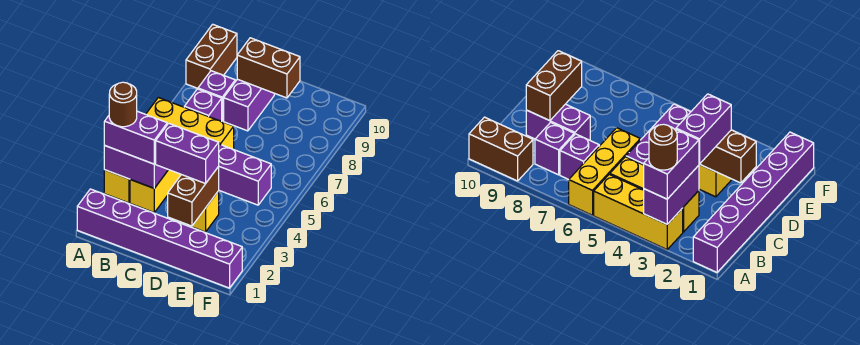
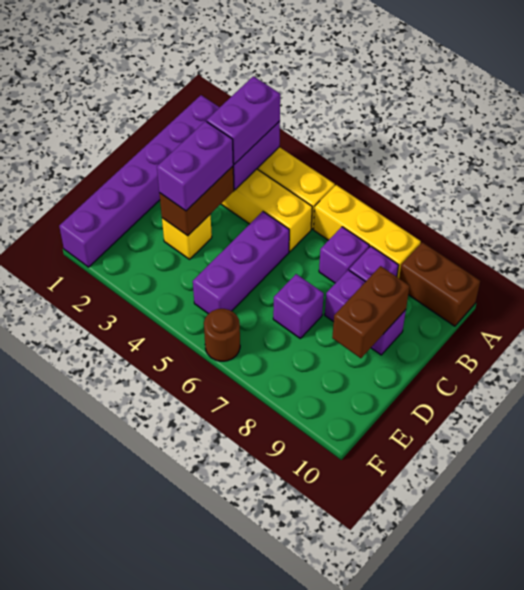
brown 1x1 round brick [109,82,137,127] -> brown 1x1 round brick moved to [204,309,240,361]
yellow 1x3 brick [146,98,234,149] -> yellow 1x3 brick turned to [314,185,421,278]
brown 1x2 brick [168,167,219,226] -> brown 1x2 brick turned to [159,166,234,236]
none -> purple 1x1 brick [273,274,324,338]

